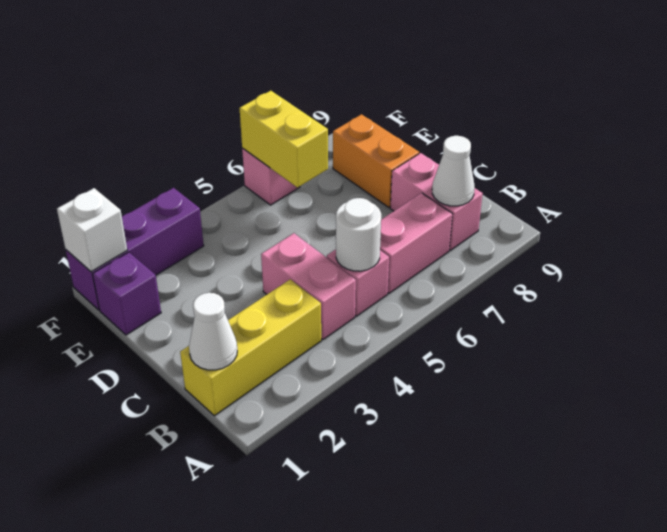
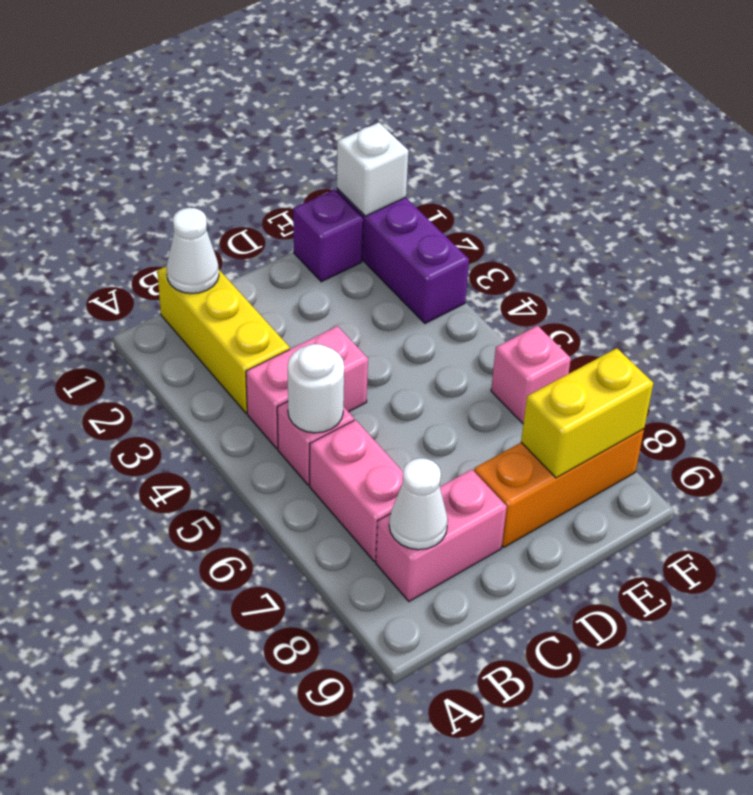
orange 1x2 brick [333,114,419,207] -> orange 1x3 brick [474,429,644,547]
yellow 1x2 brick [240,91,328,188] -> yellow 1x2 brick moved to [521,348,653,478]

